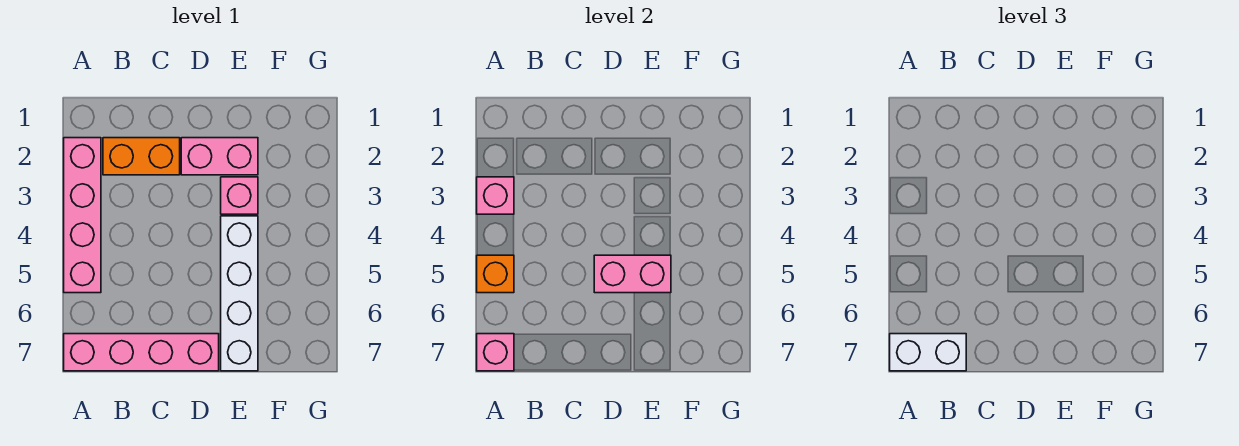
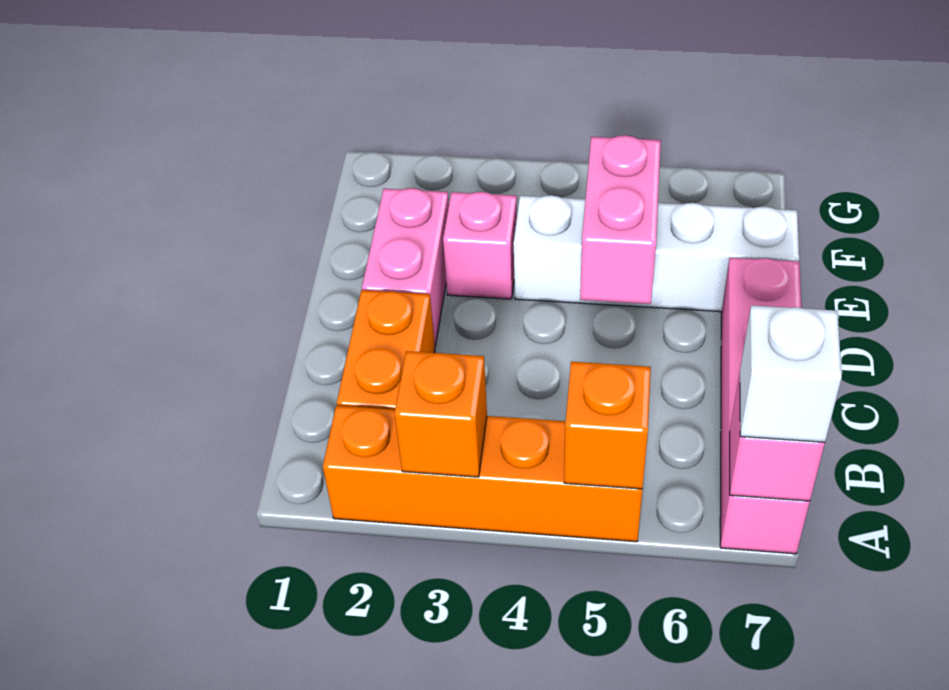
pink 1x4 brick [64,138,101,293] -> orange 1x4 brick [323,406,642,542]
pink 1x1 brick [477,177,514,214] -> orange 1x1 brick [395,351,487,477]
white 1x2 brick [890,334,966,371] -> white 1x1 brick [740,305,842,442]

